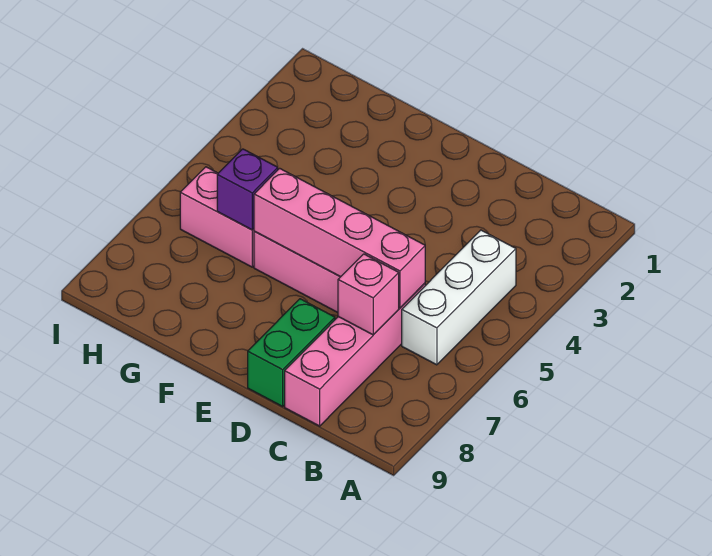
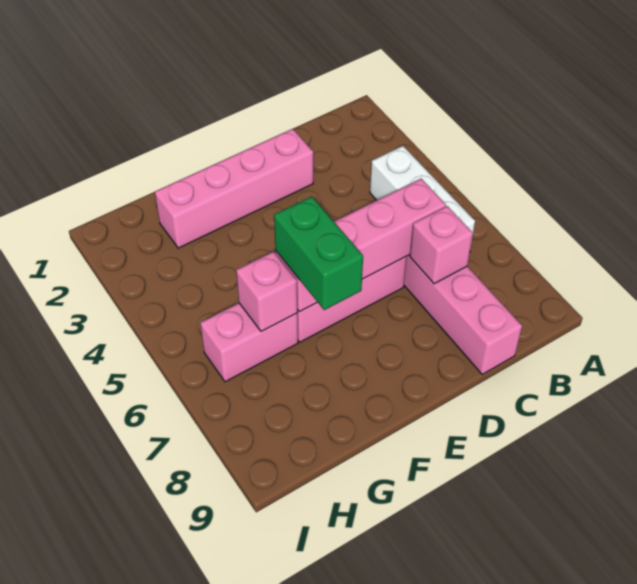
none -> pink 1x4 brick [155,129,313,248]
green 1x2 brick [248,299,335,406] -> green 1x2 brick moved to [274,196,363,310]
purple 1x1 brick [217,149,278,230] -> pink 1x1 brick [236,252,297,332]

